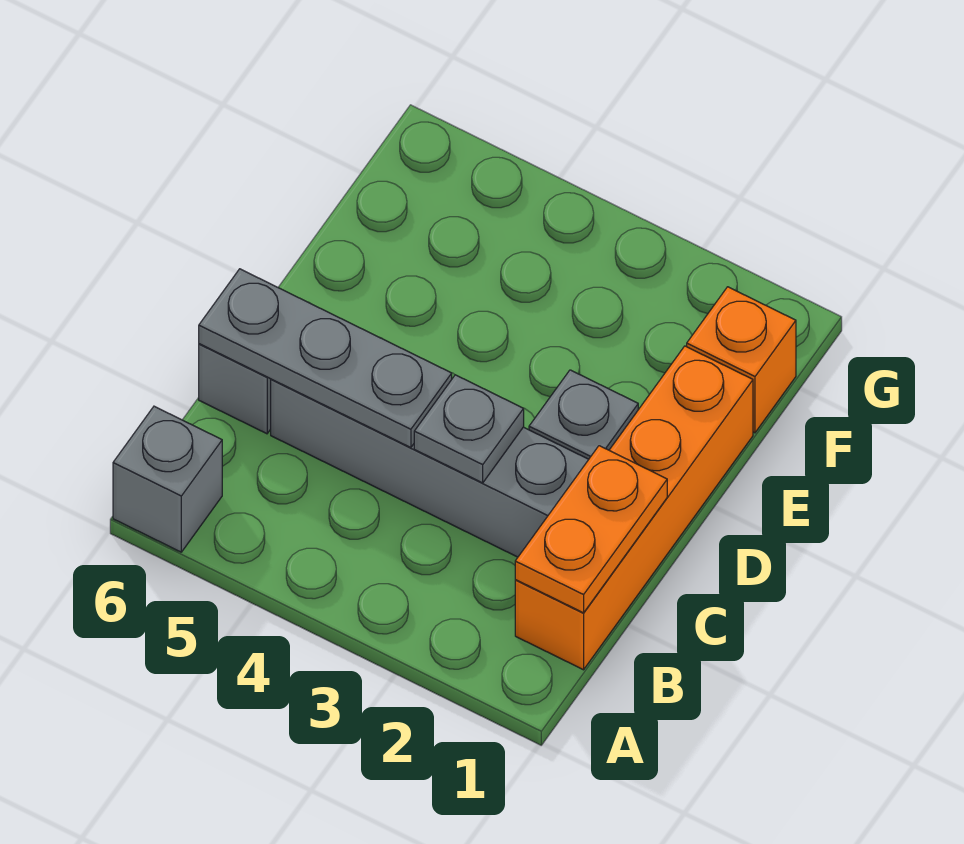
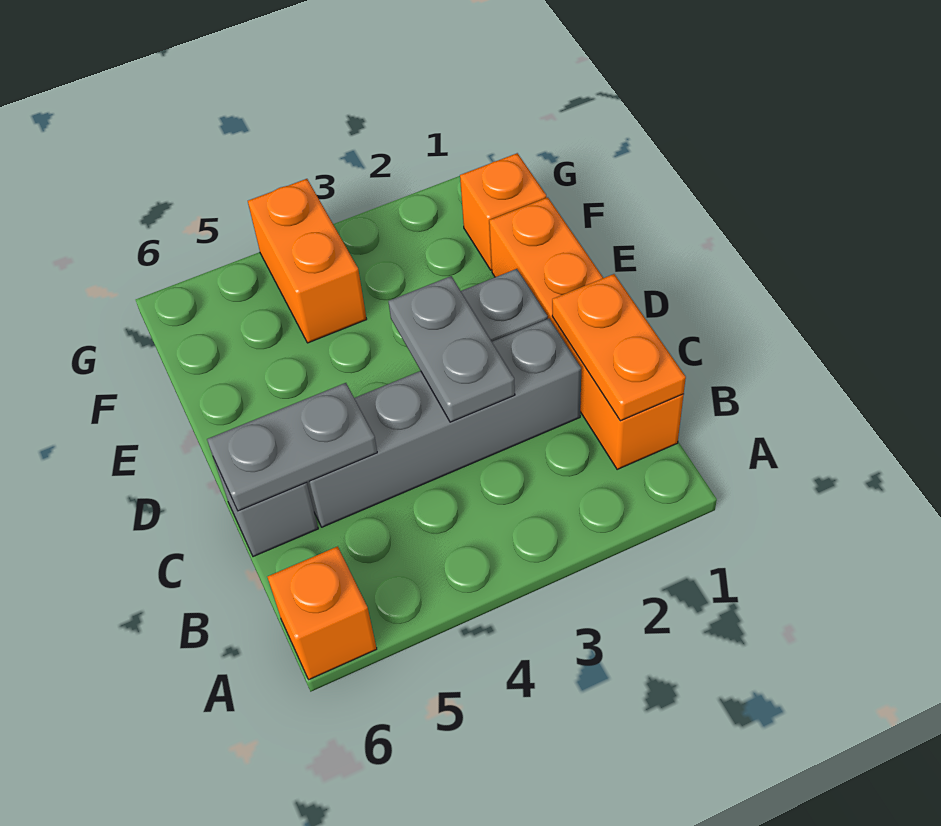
grey 1x1 brick [113,406,222,552] -> orange 1x1 brick [268,546,377,680]
grey 1x1 plate [414,375,524,483] -> grey 1x2 plate [388,276,515,422]
grey 1x3 plate [199,269,452,448] -> grey 1x2 plate [207,383,377,511]
none -> orange 1x2 brick [248,179,367,343]

